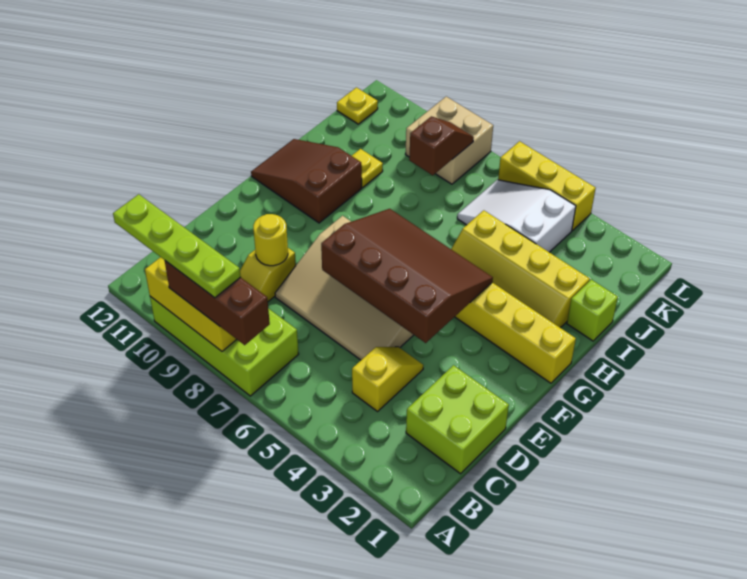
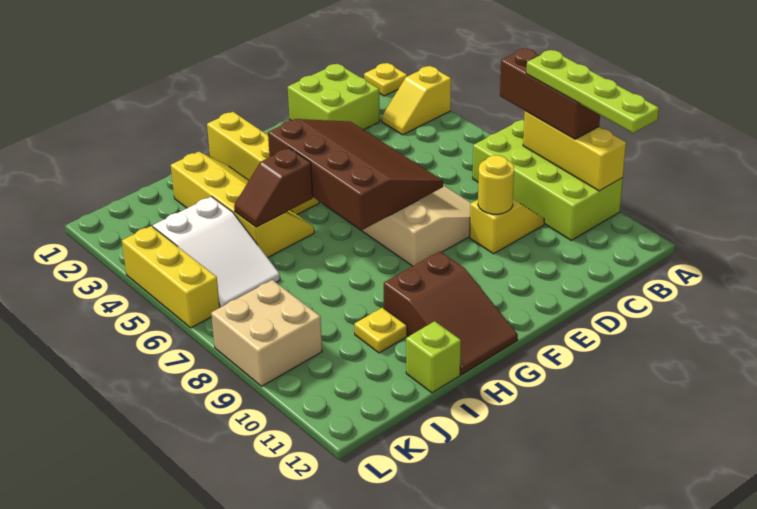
yellow 1x2 slope [352,347,423,411] -> yellow 1x2 slope moved to [382,66,451,135]
brown 3x4 slope [321,209,493,343] -> brown 3x4 slope turned to [268,119,443,231]
lime 1x1 brick [567,280,618,341] -> lime 1x1 brick moved to [406,321,461,393]
brown 1x2 slope [409,117,474,175] -> brown 1x2 slope moved to [234,148,313,227]
yellow 1x1 plate [337,87,378,124] -> yellow 1x1 plate moved to [364,63,407,96]

